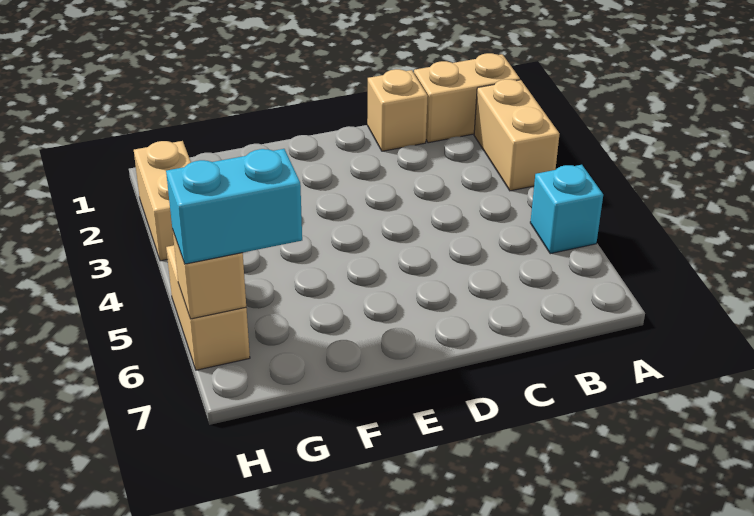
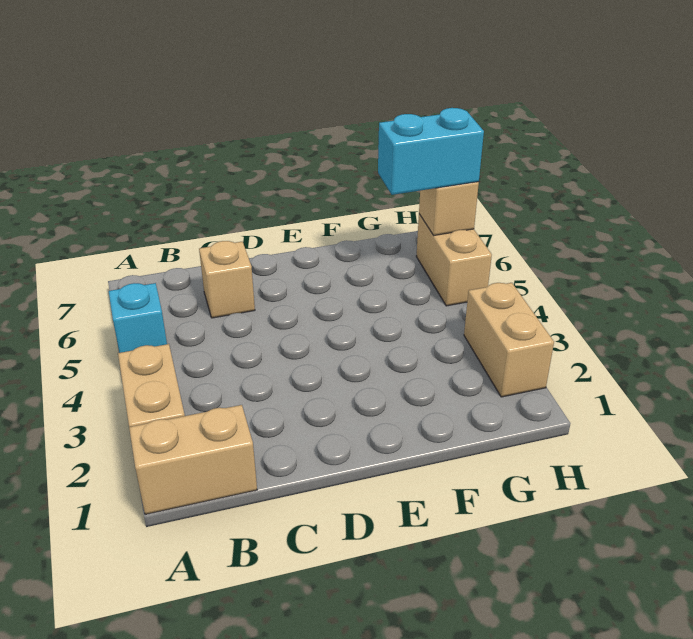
tan 1x1 brick [367,69,428,151] -> tan 1x1 brick moved to [199,241,255,318]

